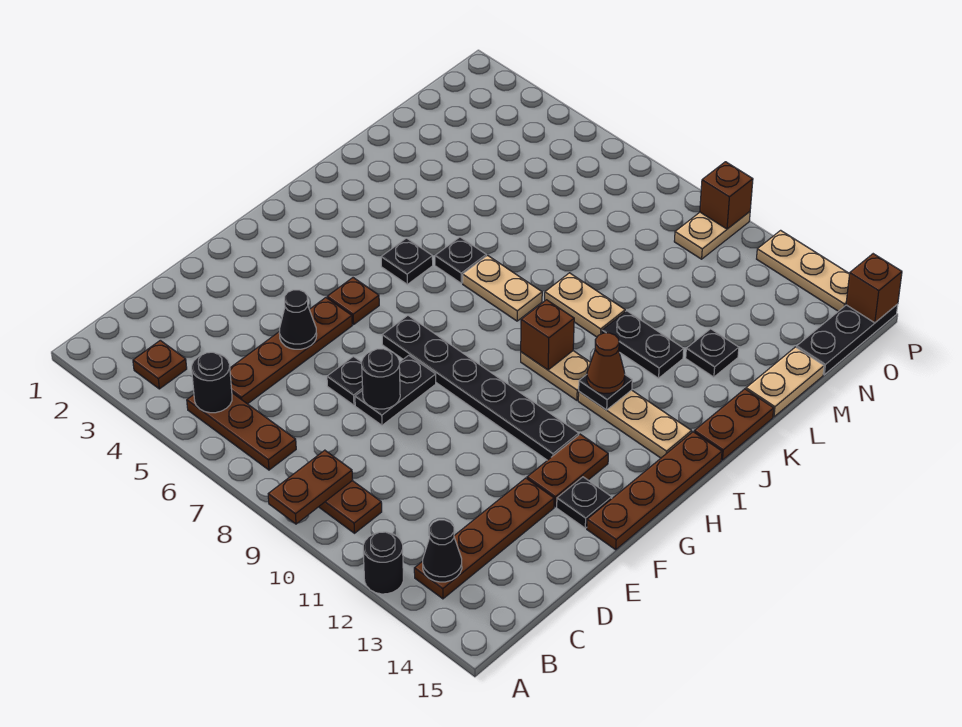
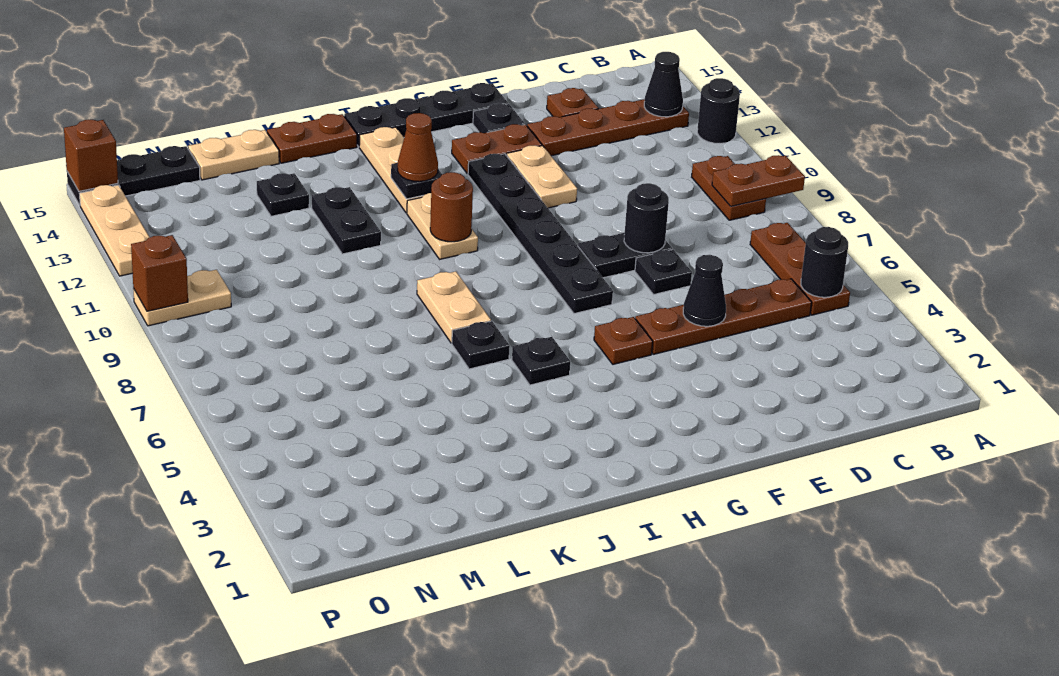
brown 1x1 plate [133,340,187,389] -> brown 1x1 plate moved to [547,88,599,117]
brown 1x4 plate [587,432,722,550] -> black 1x4 plate [344,83,508,147]
brown 1x1 brick [521,300,574,370] -> brown 1x1 round brick [430,172,473,242]
tan 1x2 plate [545,273,625,337] -> tan 1x2 plate moved to [507,145,577,208]

